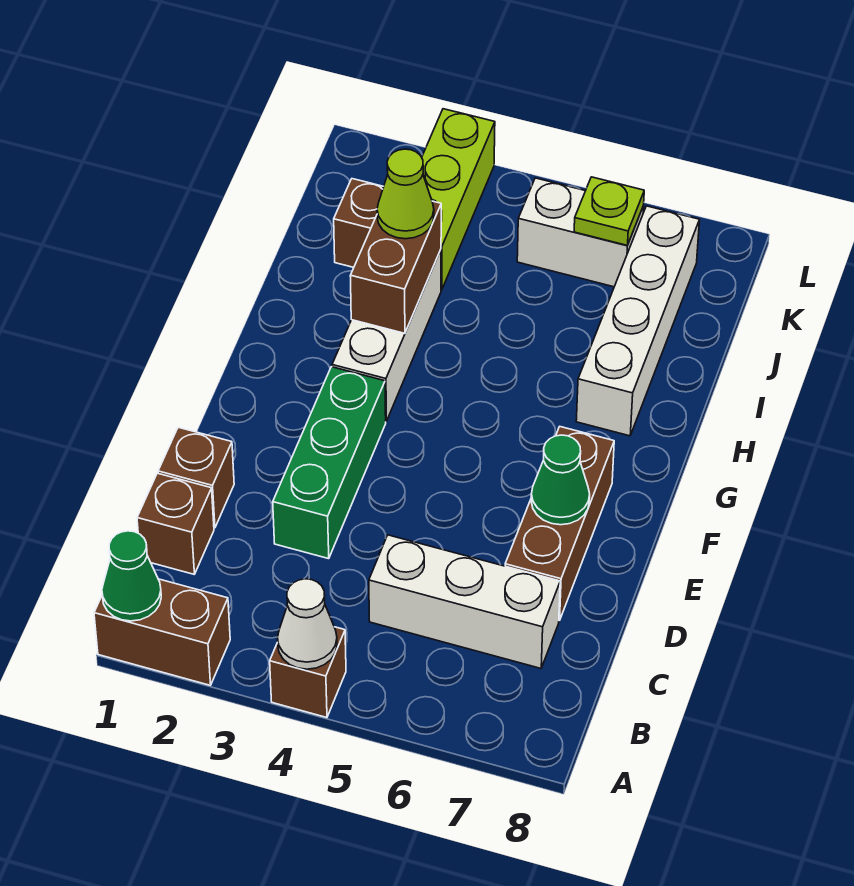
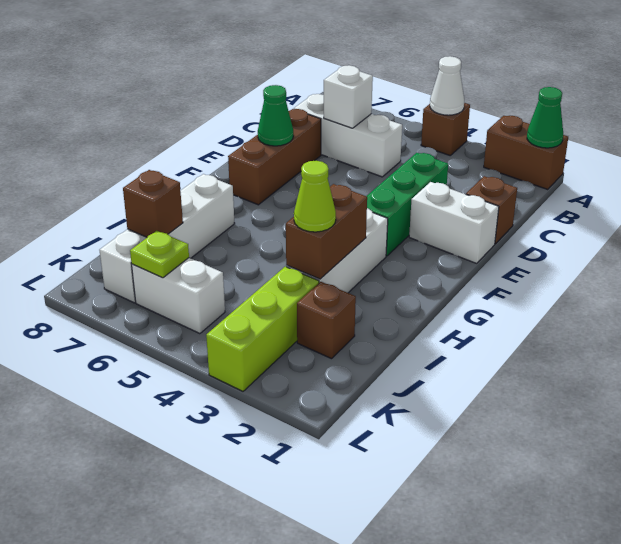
brown 1x1 brick [137,473,214,574] -> brown 1x1 brick moved to [123,170,183,237]
none -> white 1x1 brick [324,65,373,128]
none -> white 1x2 brick [409,182,499,263]

